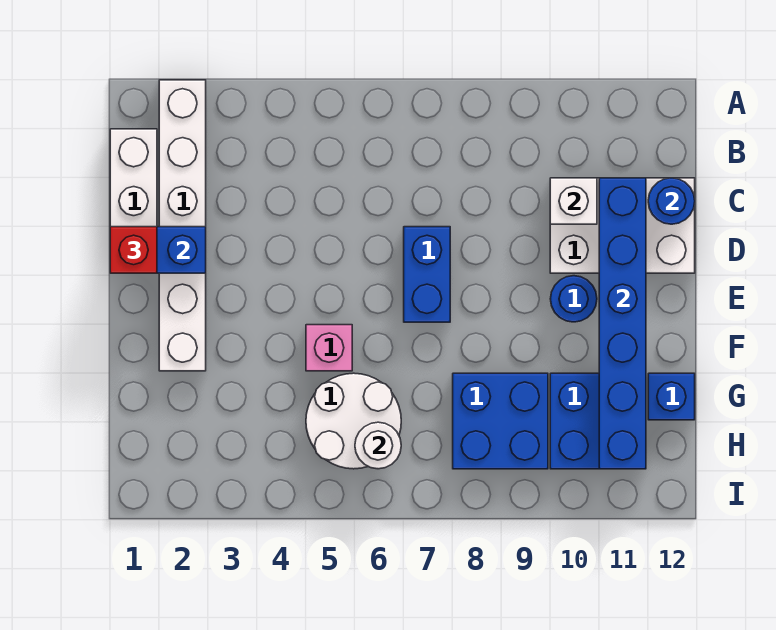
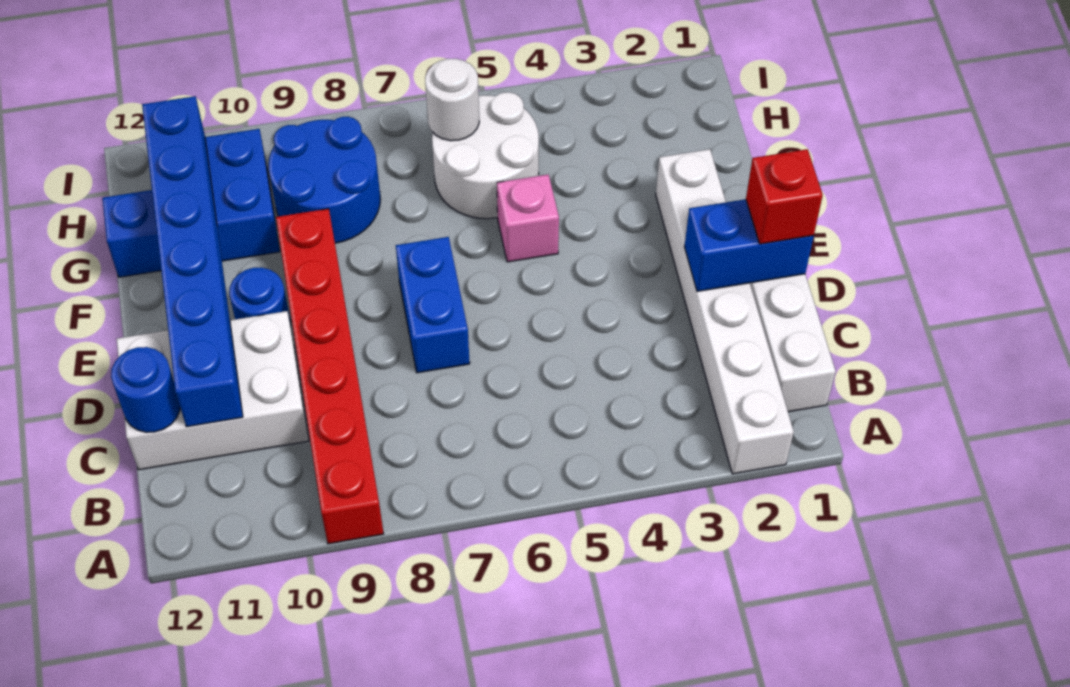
none -> red 1x6 brick [276,209,384,544]
white 1x1 brick [550,178,597,224] -> none
blue 2x2 brick [453,373,548,469] -> blue 2x2 round brick [268,117,380,243]

